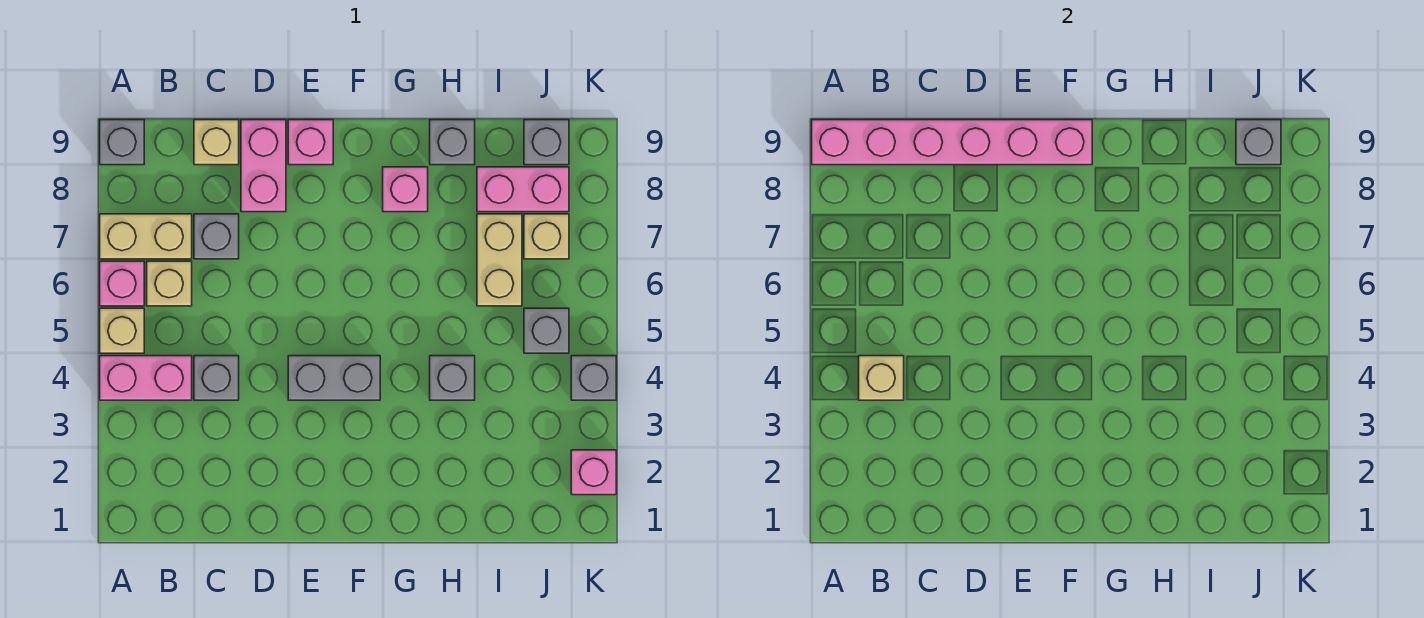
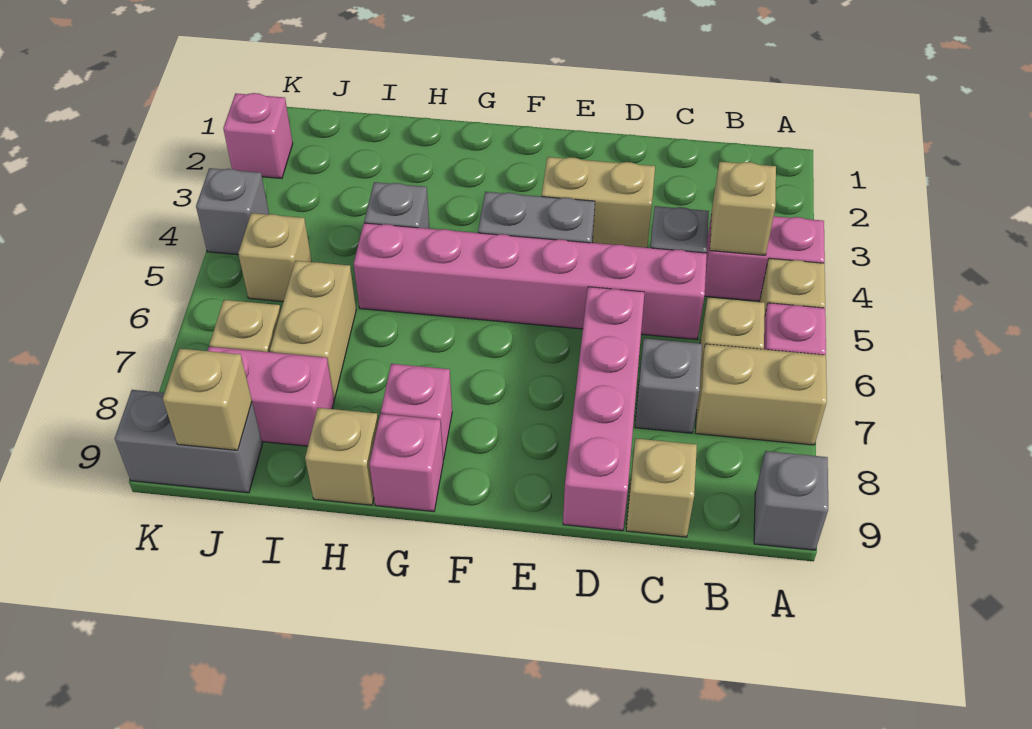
pink 1x6 brick [812,120,1092,165] -> pink 1x6 brick moved to [354,223,707,339]
none -> tan 1x2 brick [542,157,655,248]
pink 1x2 brick [241,120,286,212] -> pink 1x4 brick [563,287,644,531]
pink 1x1 brick [288,120,333,165] -> pink 1x1 brick moved to [369,414,443,512]
grey 1x1 brick [430,120,475,165] -> tan 1x1 brick [305,408,378,505]
grey 1x1 brick [524,308,569,353] -> tan 1x1 brick [238,213,312,302]
grey 1x1 brick [524,120,569,165] -> grey 1x2 brick [115,390,262,493]
grey 1x1 brick [1236,120,1281,165] -> tan 1x1 brick [163,349,252,450]

